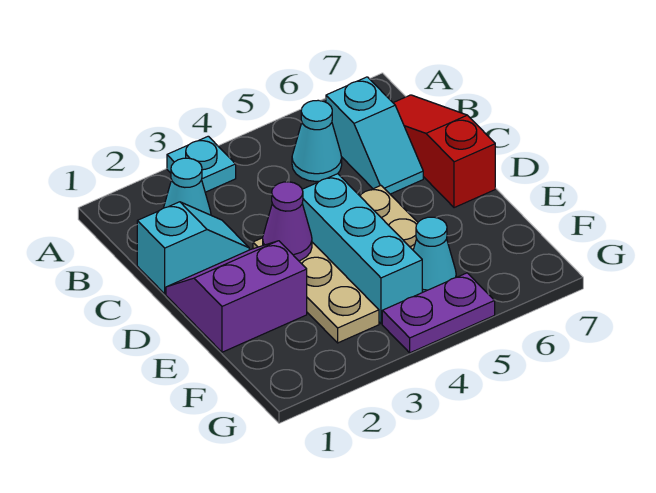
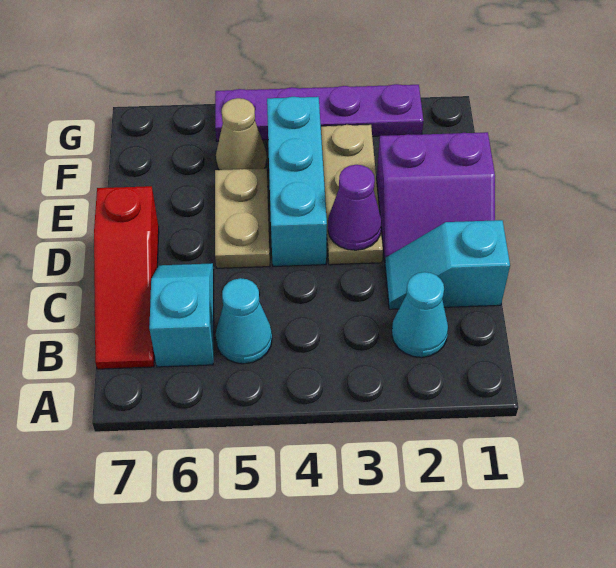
cyan 1x1 plate [167,136,236,192] -> none
cyan 1x1 cone [413,217,456,292] -> tan 1x1 cone [216,98,267,170]
purple 1x2 plate [382,273,495,353] -> purple 1x4 plate [215,84,423,141]

